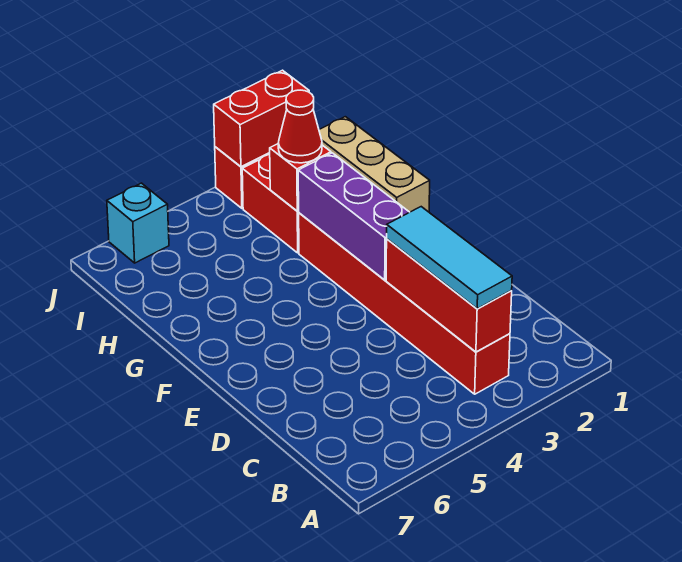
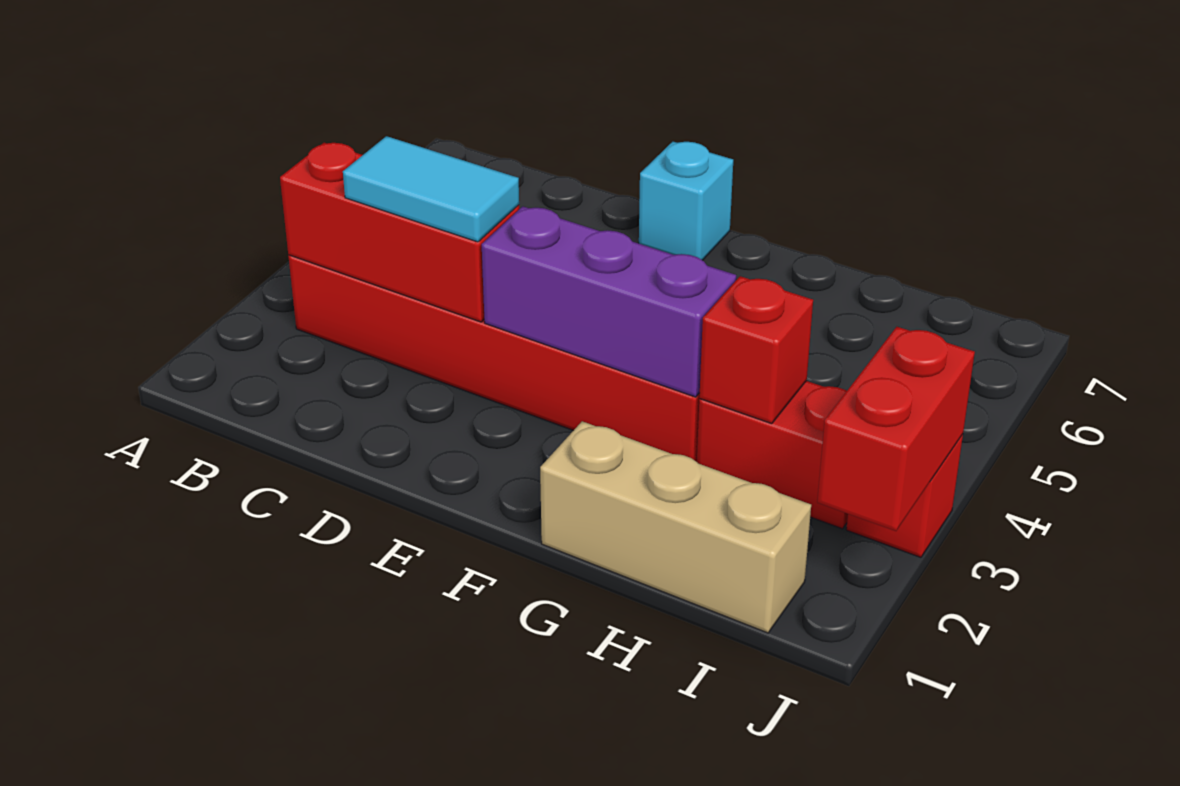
cyan 1x3 tile [387,207,512,309] -> cyan 1x2 tile [343,136,519,242]
red 1x1 cone [278,90,322,163] -> none
cyan 1x1 brick [107,183,169,263] -> cyan 1x1 brick moved to [639,142,733,260]

